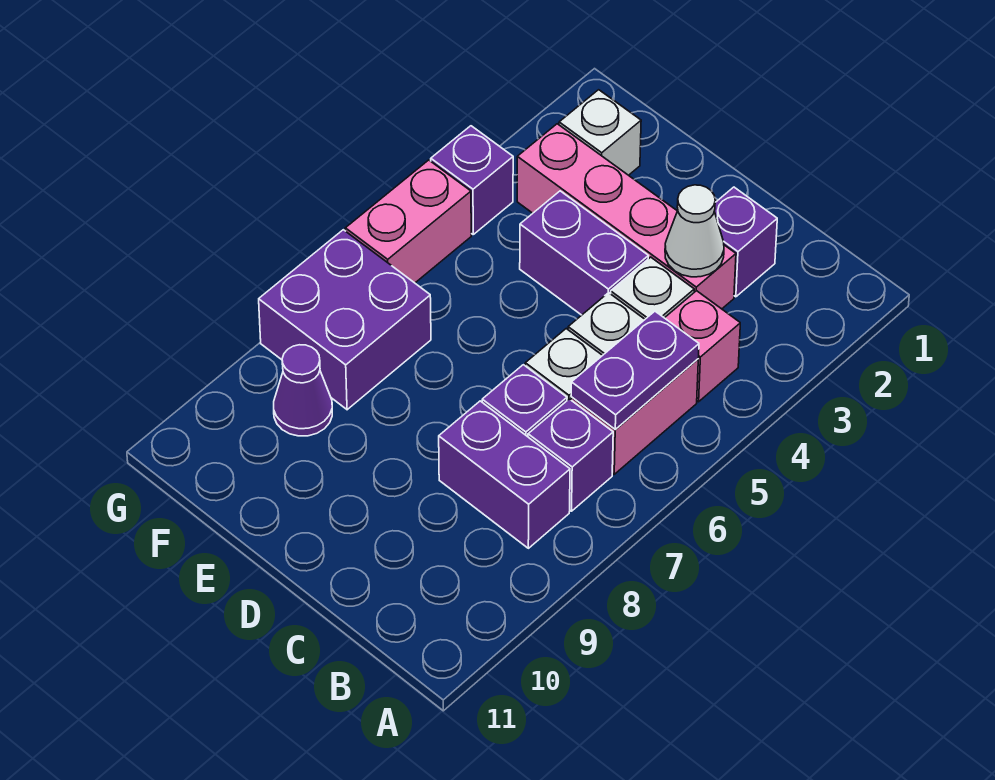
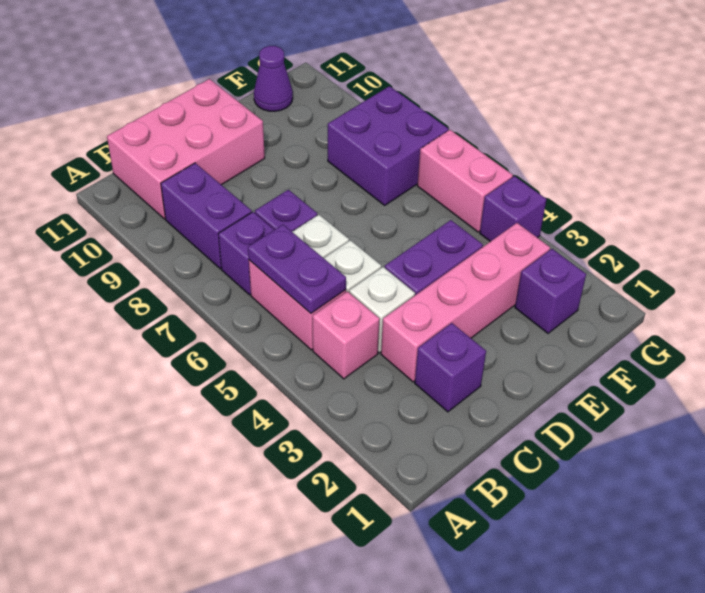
purple 1x2 brick [439,401,570,548] -> purple 1x2 brick turned to [161,163,252,269]
none -> pink 2x3 brick [107,79,265,219]
white 1x1 cone [665,185,724,277] -> none
white 1x1 brick [559,90,641,175] -> purple 1x1 brick [515,249,586,333]
purple 1x1 cone [274,345,332,436] -> purple 1x1 cone moved to [254,46,293,111]

